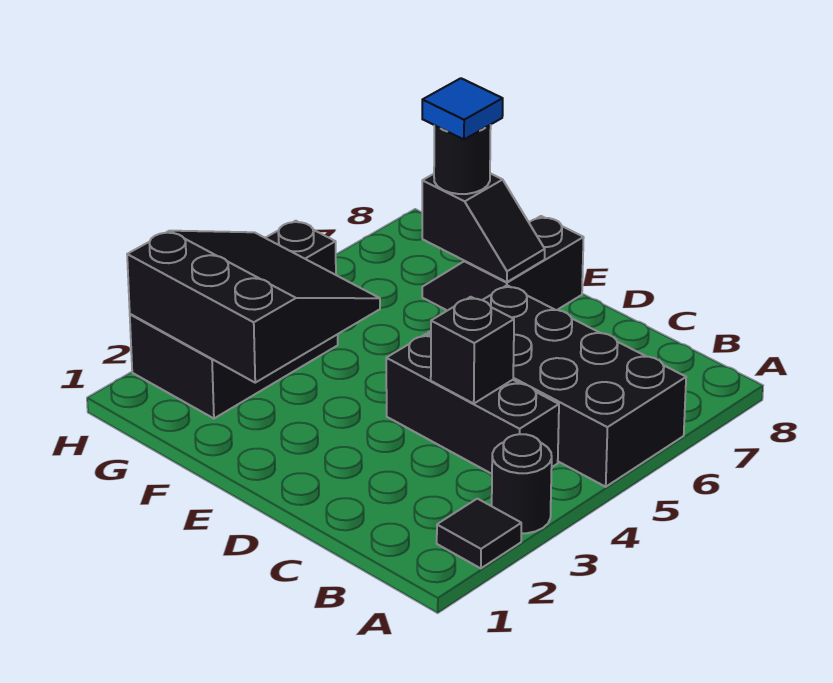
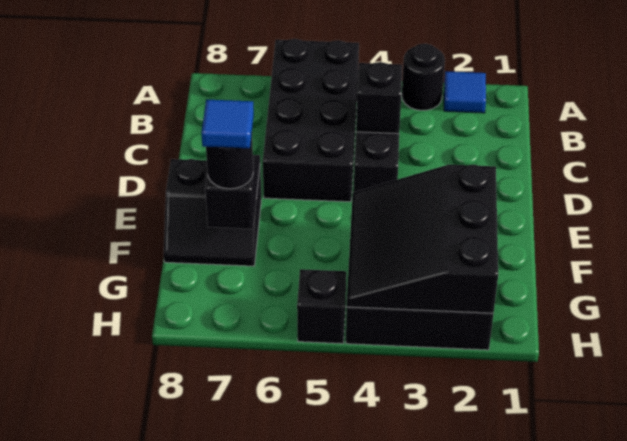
black 1x1 tile [437,499,521,568] -> blue 1x1 tile [444,71,486,113]

